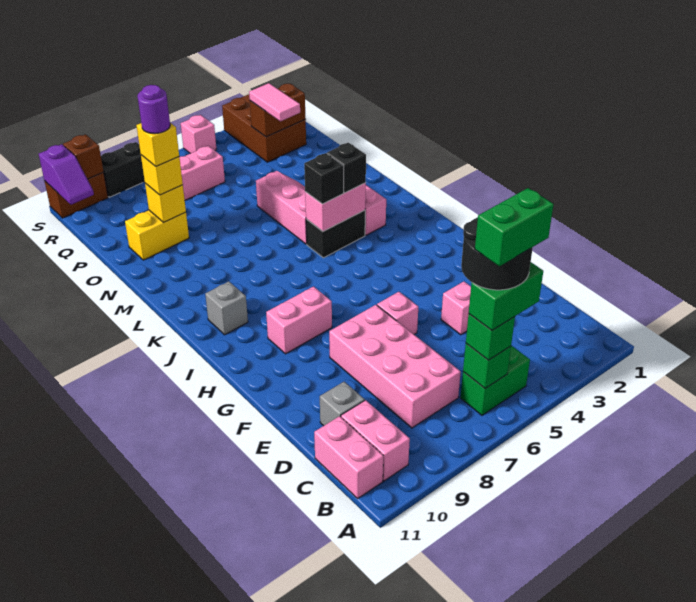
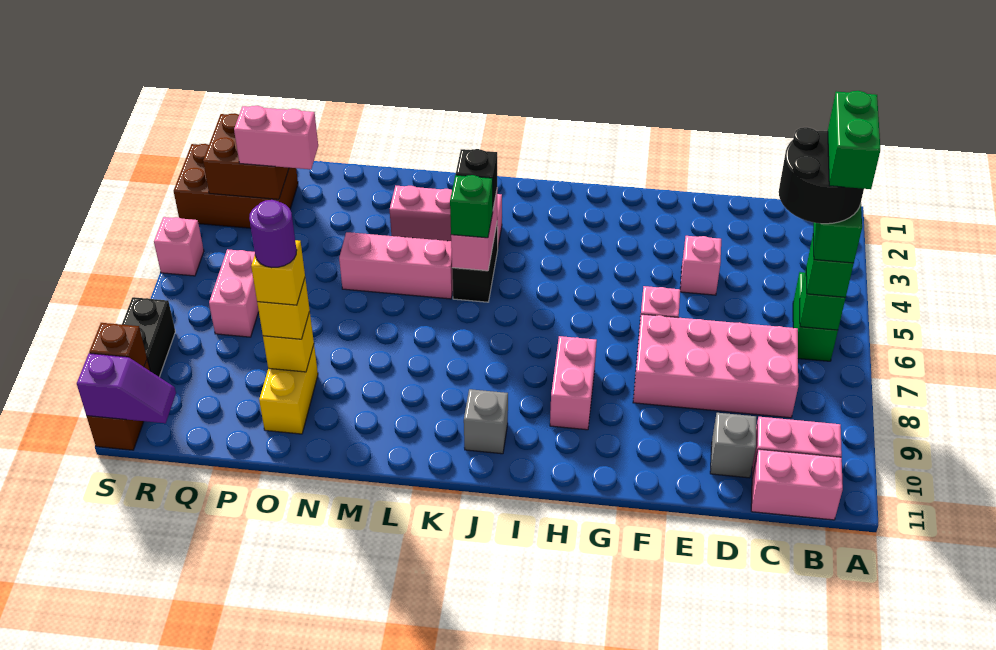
black 1x1 brick [304,153,344,204] -> green 1x1 brick [450,175,493,238]
pink 1x2 tile [249,83,300,121] -> pink 1x2 brick [234,106,318,169]
brown 1x2 brick [250,84,306,137] -> brown 2x2 brick [203,113,289,199]

